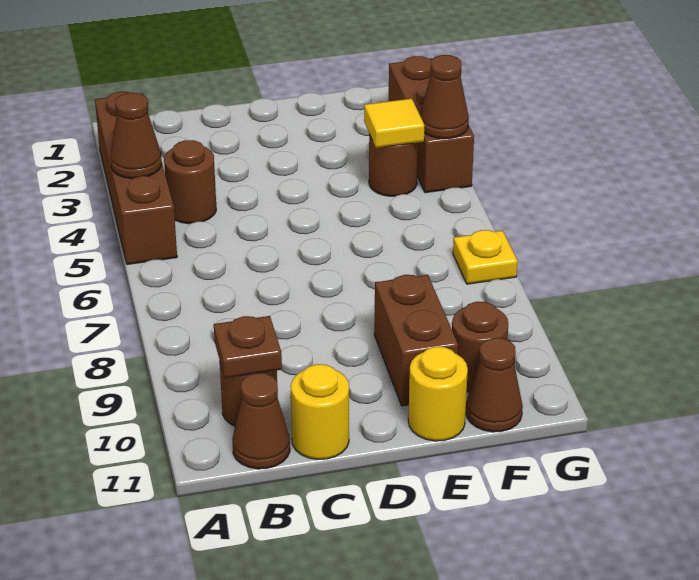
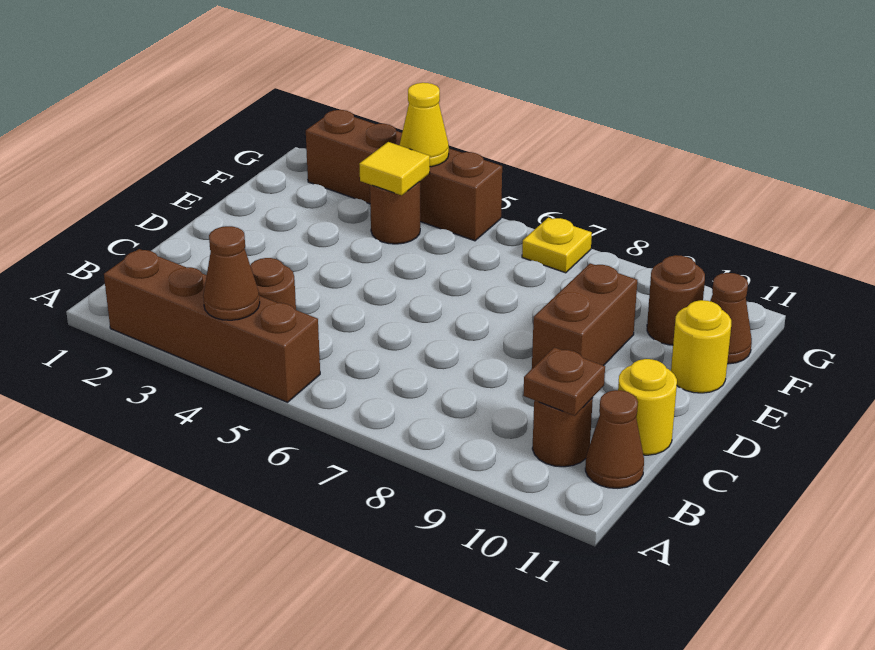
brown 1x2 brick [374,275,458,406] -> brown 1x2 brick turned to [532,263,637,369]
brown 1x3 brick [389,56,474,193] -> brown 1x4 brick [306,110,502,241]
brown 1x1 cone [420,55,469,139] -> yellow 1x1 cone [399,83,449,167]

